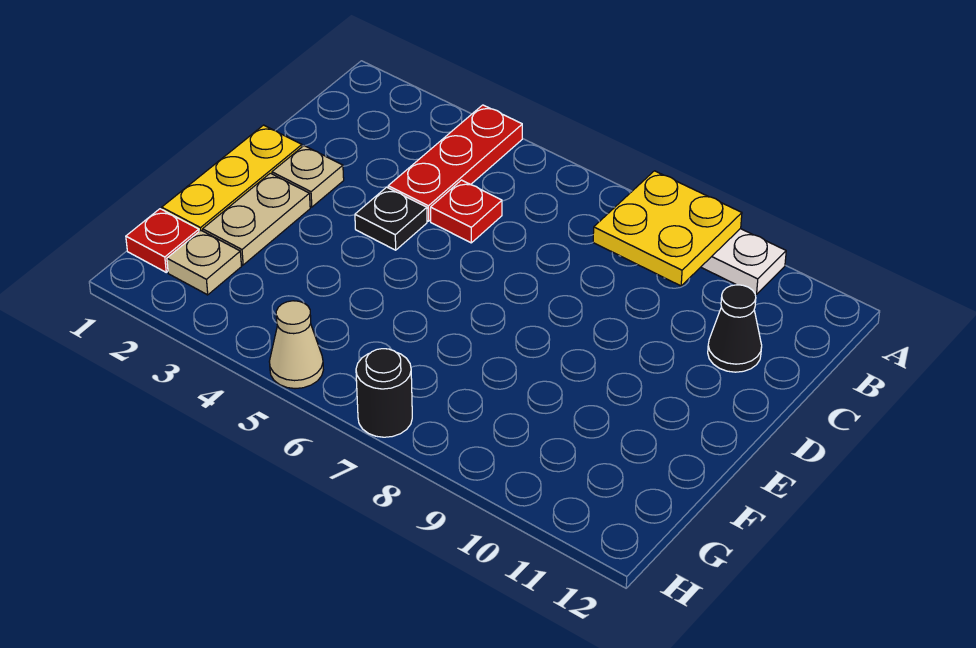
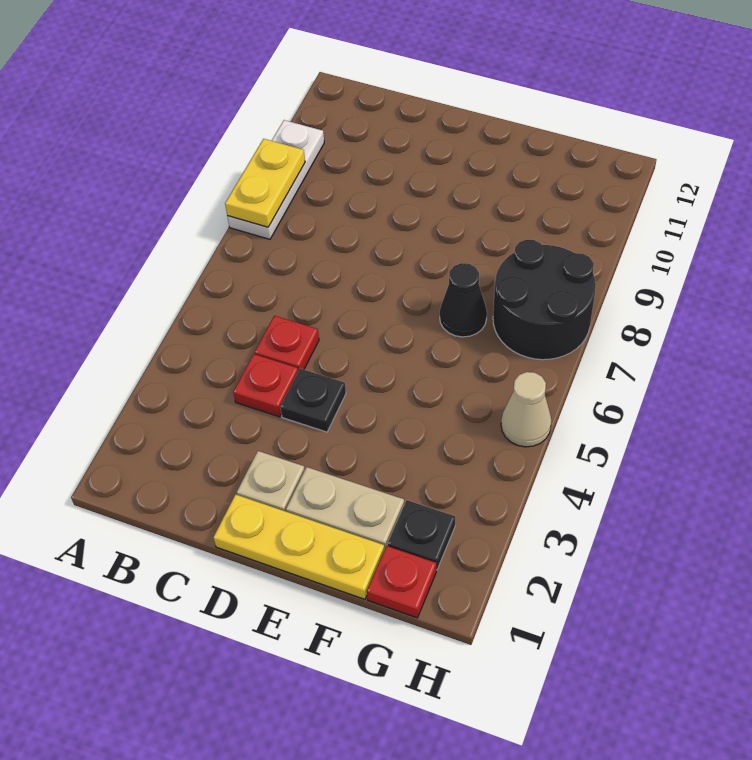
red 1x3 plate [388,105,522,221] -> red 1x1 plate [233,354,298,417]
yellow 2x2 plate [593,171,742,286] -> yellow 1x2 plate [225,139,305,227]
black 1x1 cone [708,285,762,372] -> black 1x1 cone moved to [440,263,487,337]
tan 1x1 plate [167,230,242,295] -> black 1x1 plate [388,500,455,570]
black 1x1 round brick [356,349,412,437] -> black 2x2 round brick [493,240,596,360]

